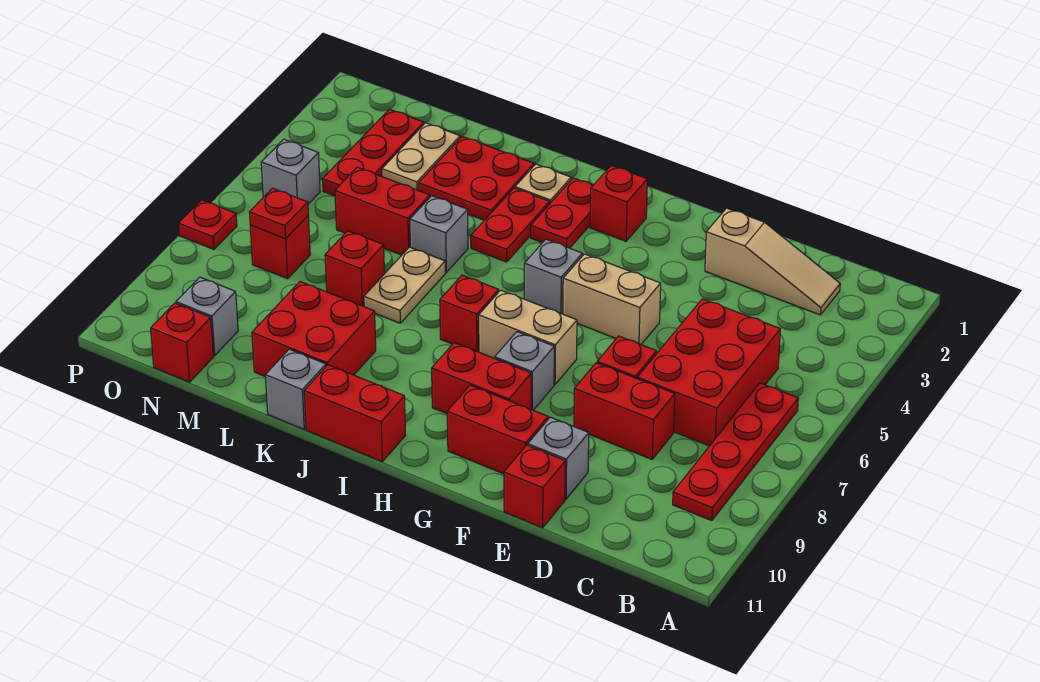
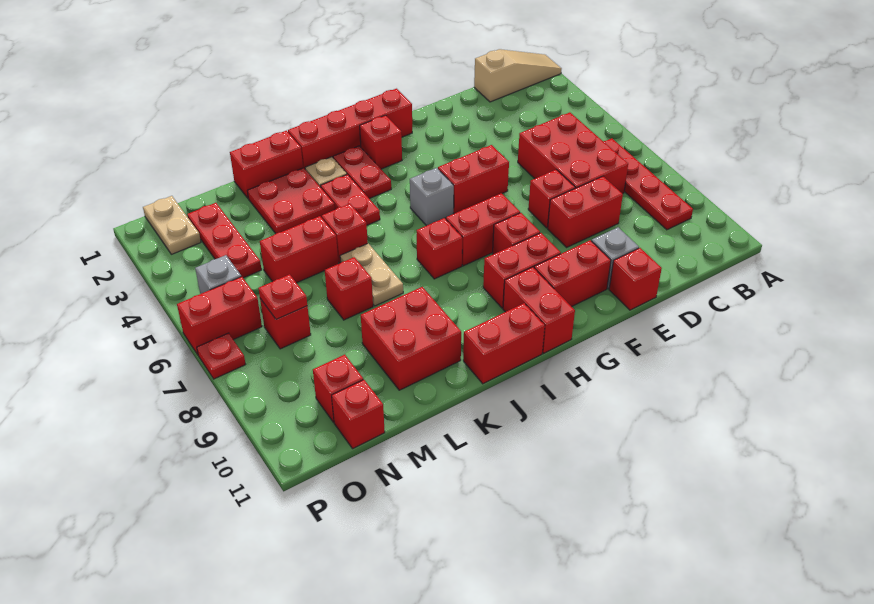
tan 1x3 slope [705,208,840,315] -> tan 1x3 slope moved to [474,49,562,102]
tan 1x2 brick [563,254,661,344] -> red 1x2 brick [438,145,509,214]
none -> red 1x4 brick [288,89,412,169]
tan 1x2 brick [479,290,577,385] -> red 1x2 brick [446,193,520,266]
grey 1x1 brick [495,332,554,410] -> red 1x1 brick [493,213,540,254]
none -> red 1x2 brick [503,267,575,353]
none -> red 1x2 brick [230,131,303,198]
grey 1x1 brick [410,196,468,272] -> red 1x1 brick [322,204,368,263]
grey 1x1 brick [265,349,326,429] -> none
tan 1x2 plate [382,123,460,190] -> tan 1x2 plate moved to [143,196,201,254]
grey 1x1 brick [176,277,238,356] -> red 1x1 brick [313,355,363,422]
none -> red 1x2 brick [177,277,262,355]

